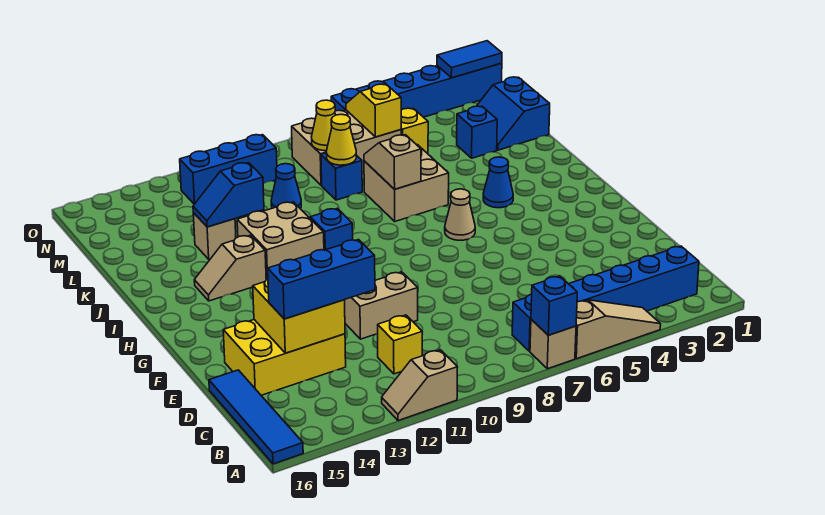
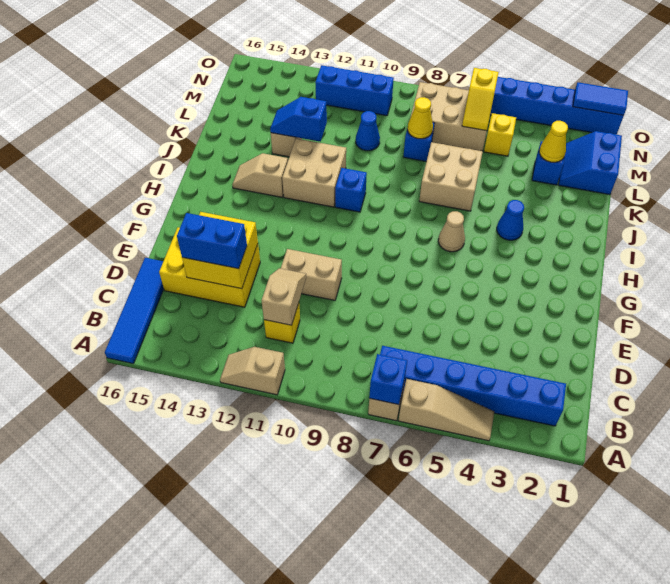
blue 1x3 brick [268,240,375,319] -> blue 1x2 brick [177,213,247,269]
tan 1x2 slope [364,135,421,189] -> tan 1x2 slope moved to [262,268,306,325]
yellow 1x2 slope [346,84,401,137] -> yellow 1x2 slope turned to [462,68,499,131]
yellow 1x1 cone [312,100,335,151] -> yellow 1x1 cone moved to [539,121,568,162]

